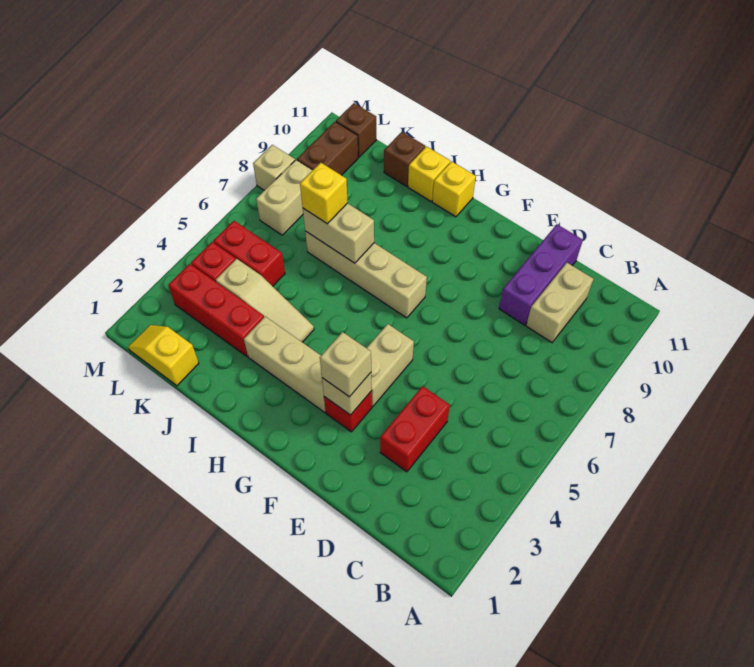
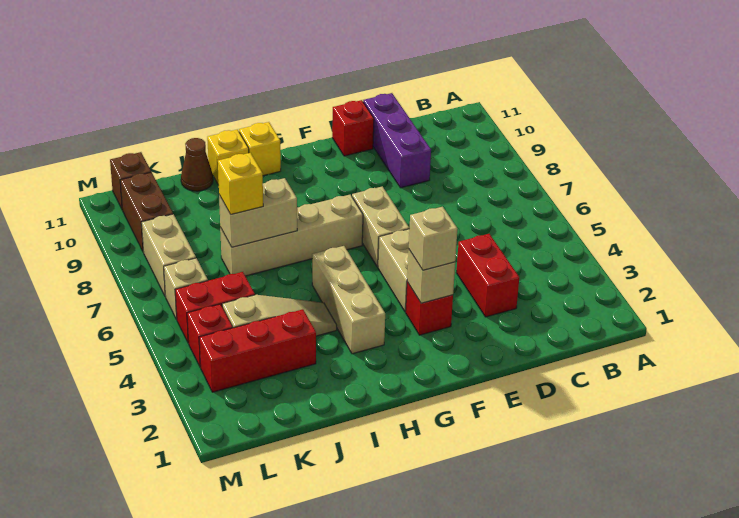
tan 1x2 brick [526,263,593,342] -> tan 1x2 brick moved to [352,186,409,267]
none -> red 1x1 brick [332,100,374,156]
tan 1x3 brick [244,317,326,412] -> tan 1x3 brick turned to [312,246,385,354]
brown 1x1 brick [384,132,425,186] -> brown 1x1 cone [181,138,213,191]
yellow 1x2 slope [128,325,199,386] -> none
tan 1x1 brick [253,145,295,190] -> tan 1x1 brick moved to [164,258,208,320]

